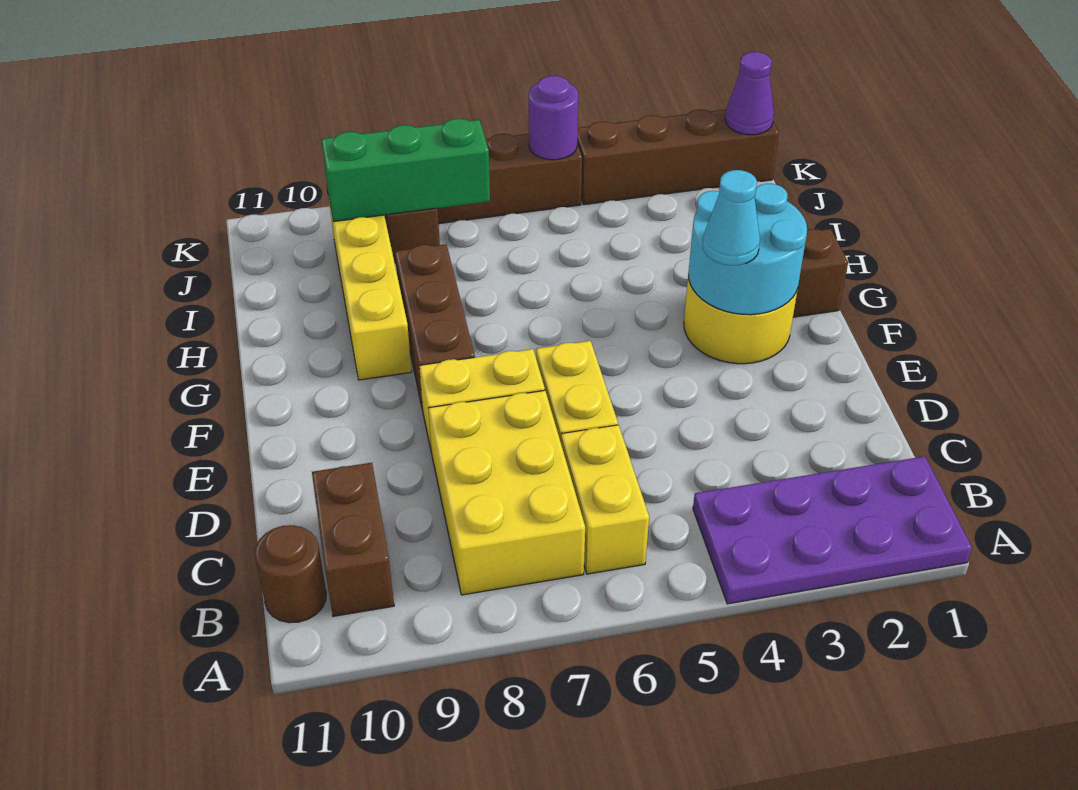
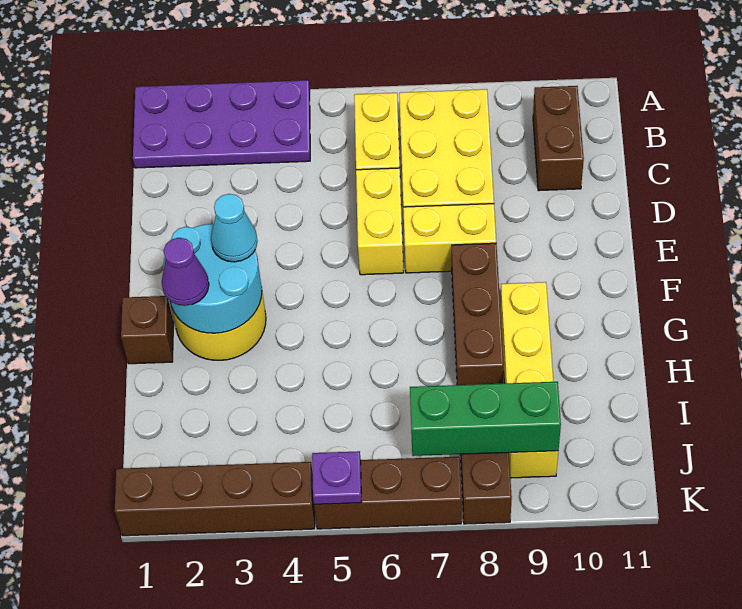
brown 1x1 round brick [255,525,326,623] -> none
purple 1x1 cone [725,52,774,135] -> purple 1x1 cone moved to [162,238,209,306]
purple 1x1 round brick [529,76,578,160] -> purple 1x1 plate [312,451,361,504]

